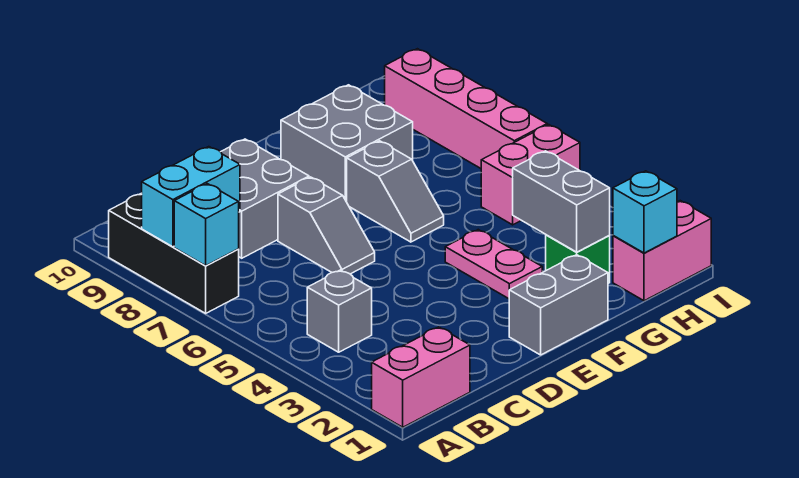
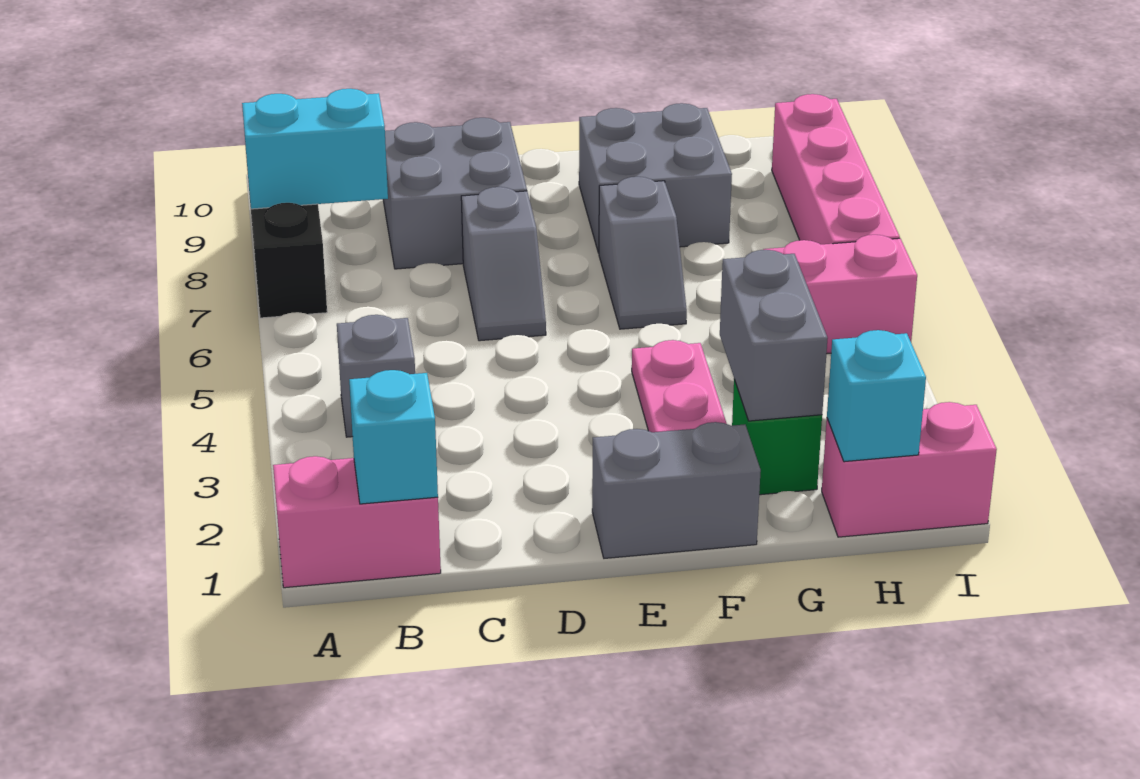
cyan 1x1 brick [174,184,239,266] -> cyan 1x1 brick moved to [349,370,438,504]

